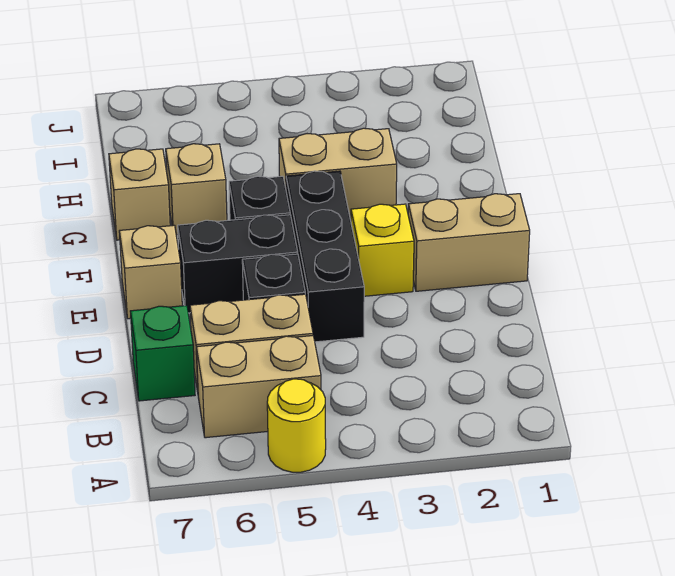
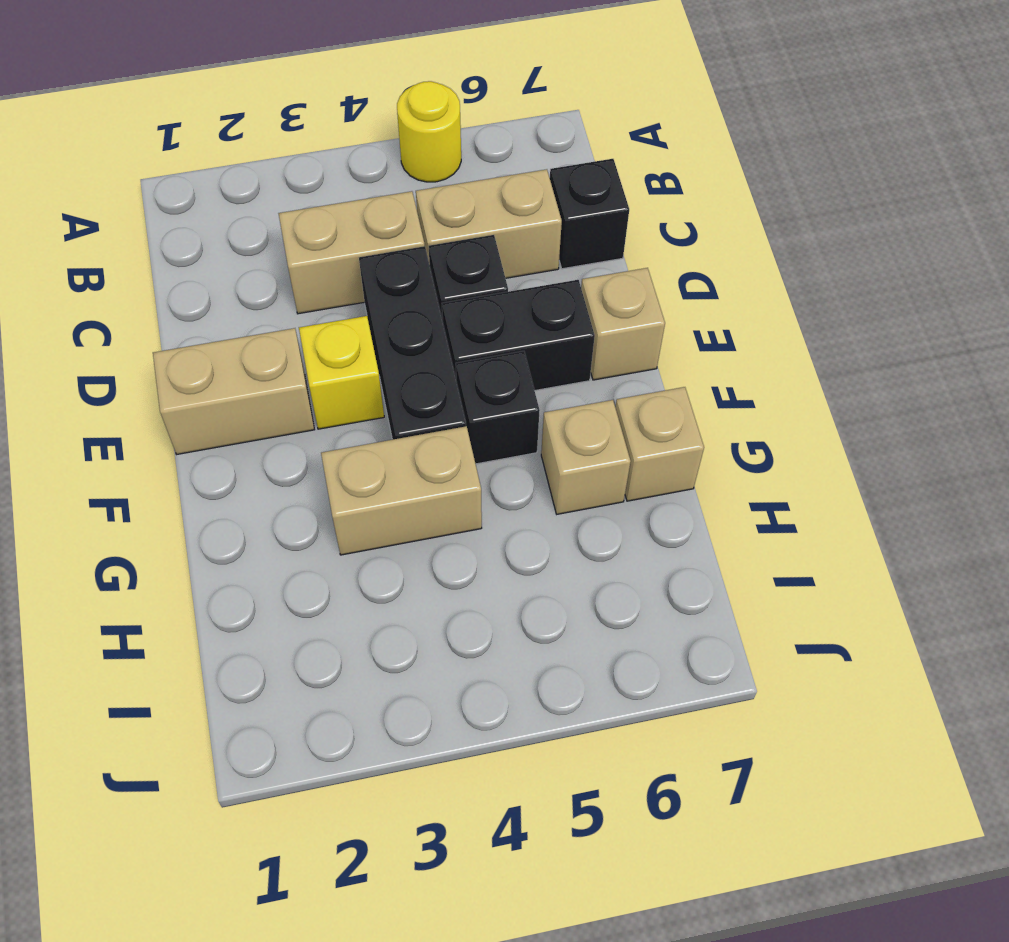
tan 1x2 brick [196,336,321,438] -> tan 1x2 brick moved to [278,191,425,314]
green 1x1 brick [130,306,195,401] -> black 1x1 brick [550,159,629,269]

